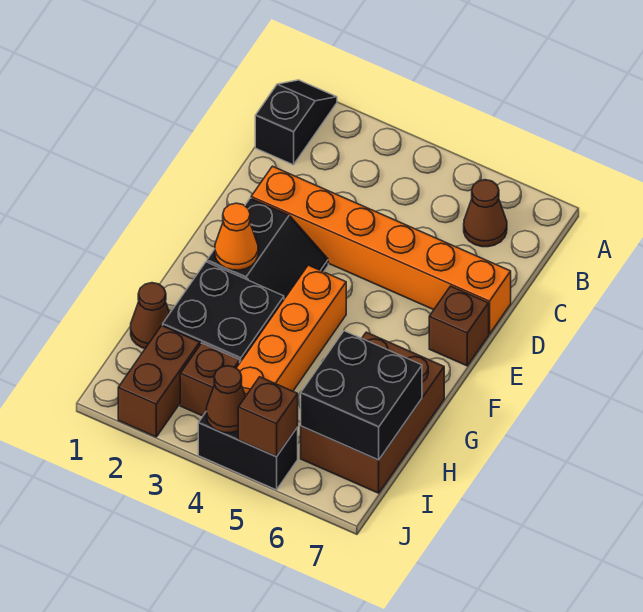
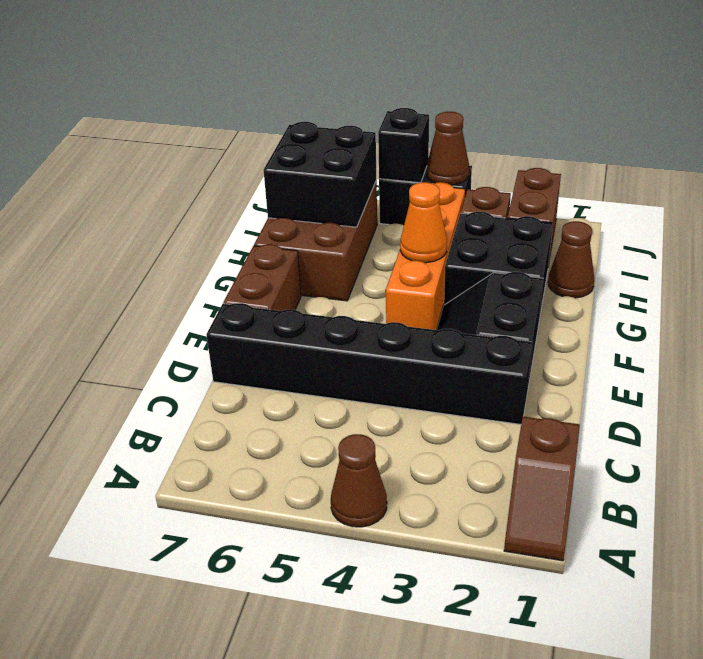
black 1x2 slope [255,80,337,165] -> brown 1x2 slope [504,417,580,561]
brown 1x1 cone [464,180,507,247] -> brown 1x1 cone moved to [331,434,387,527]
orange 1x6 brick [251,166,511,334] -> black 1x6 brick [206,303,532,424]
brown 1x1 brick [429,286,489,366] -> brown 1x2 brick [223,244,301,311]
orange 1x1 cone [215,203,258,270] -> orange 1x1 cone moved to [400,182,447,263]
brown 1x1 brick [238,377,298,457] -> black 1x1 brick [378,108,429,183]

